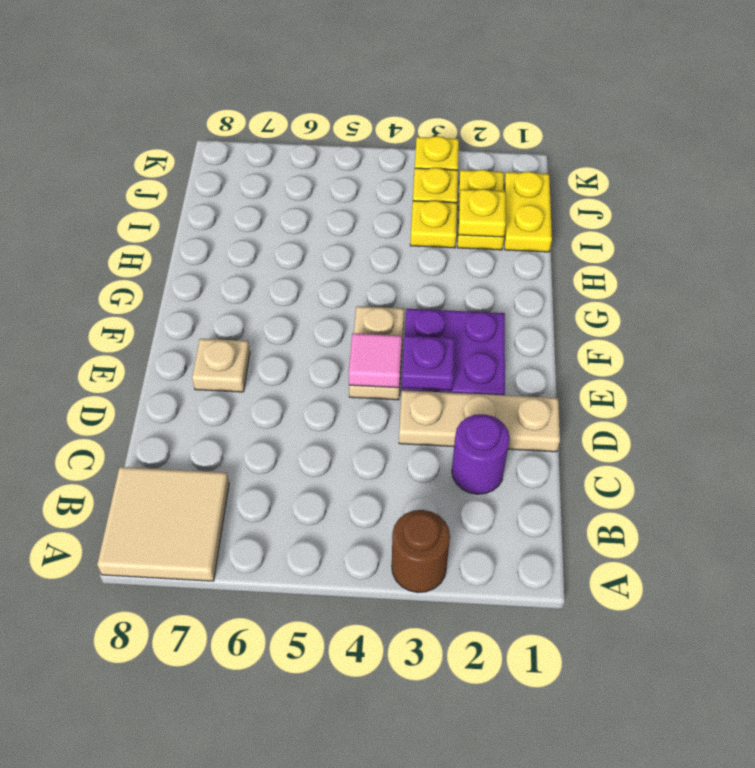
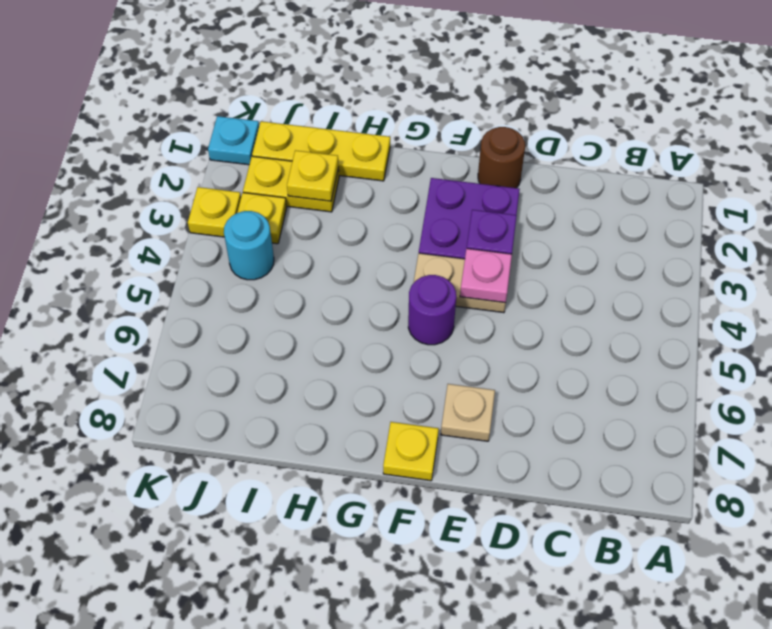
brown 1x1 round brick [392,510,450,592] -> brown 1x1 round brick moved to [478,127,525,188]
tan 2x2 tile [97,467,229,581] -> none
purple 1x1 round brick [452,414,510,494] -> purple 1x1 round brick moved to [408,275,456,345]
tan 1x3 plate [399,390,560,452] -> none
pink 1x1 tile [349,333,402,388] -> pink 1x1 plate [460,249,512,303]
yellow 1x2 plate [504,172,552,252] -> yellow 1x3 plate [252,121,390,181]
yellow 1x1 plate [410,201,457,248] -> yellow 1x1 plate moved to [383,422,439,481]
none -> cyan 1x1 round brick [224,211,274,280]
none -> cyan 1x1 plate [208,116,259,165]

